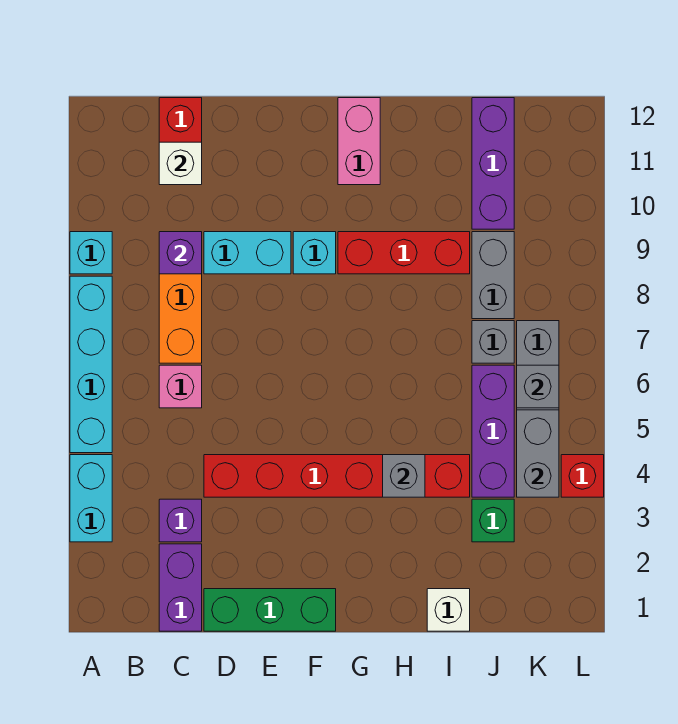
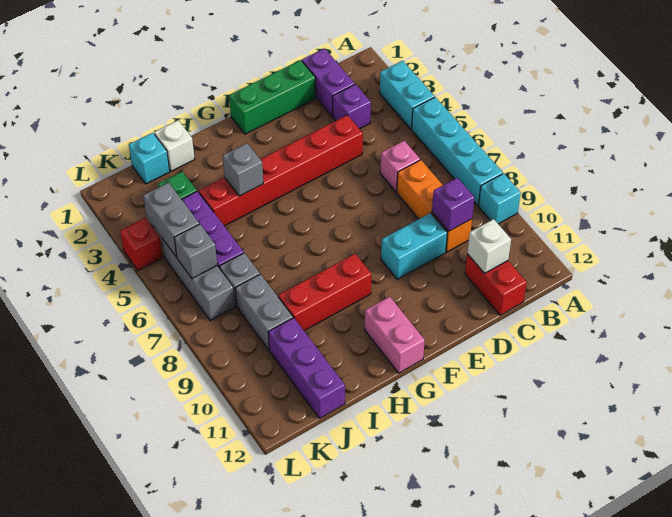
cyan 1x1 brick [293,232,336,274] -> cyan 1x1 brick moved to [129,133,170,184]

